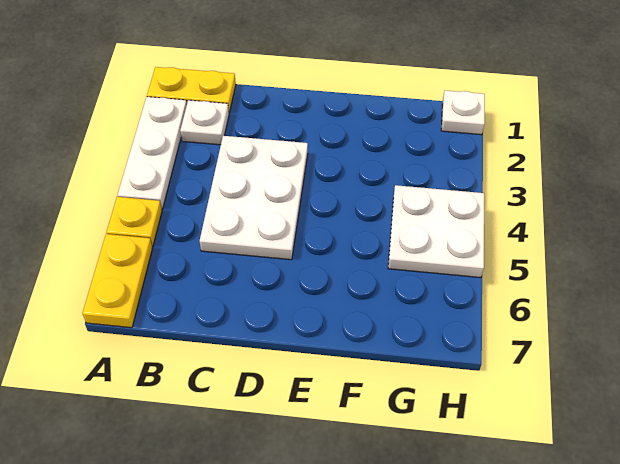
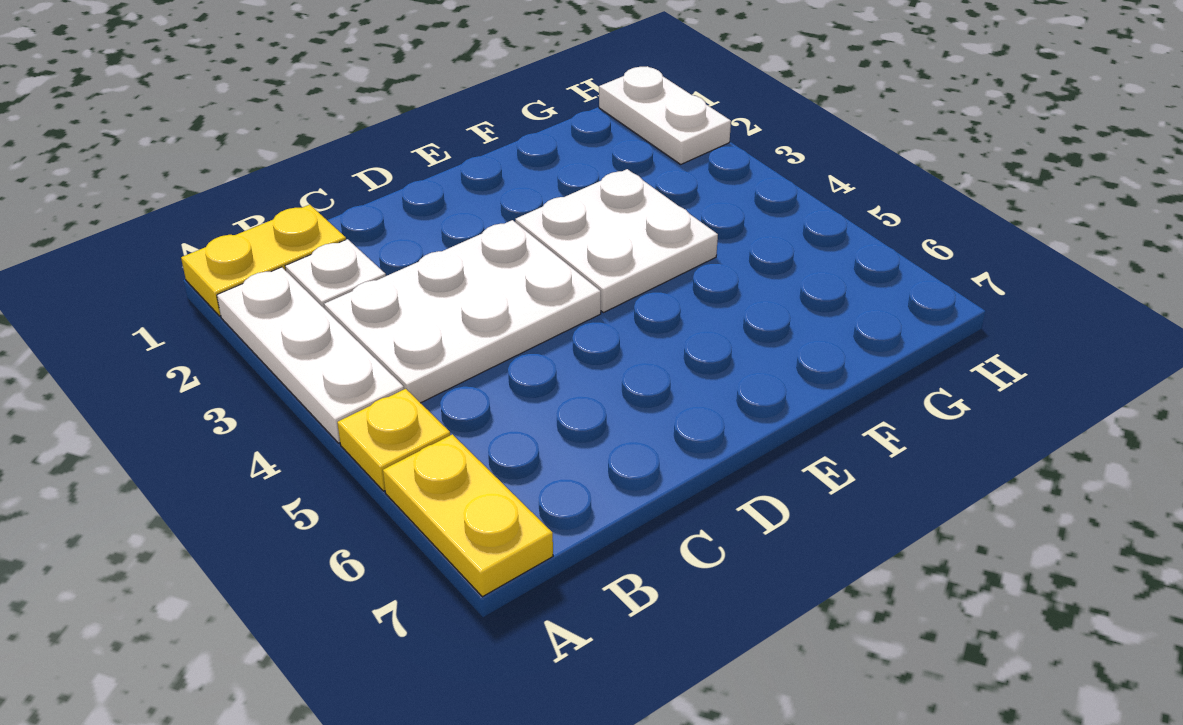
white 2x3 plate [200,136,308,260] -> white 2x3 plate turned to [324,220,601,403]
white 2x2 plate [388,185,484,278] -> white 2x2 plate moved to [515,169,718,313]
white 1x1 plate [441,91,485,135] -> white 1x2 plate [599,66,731,164]

